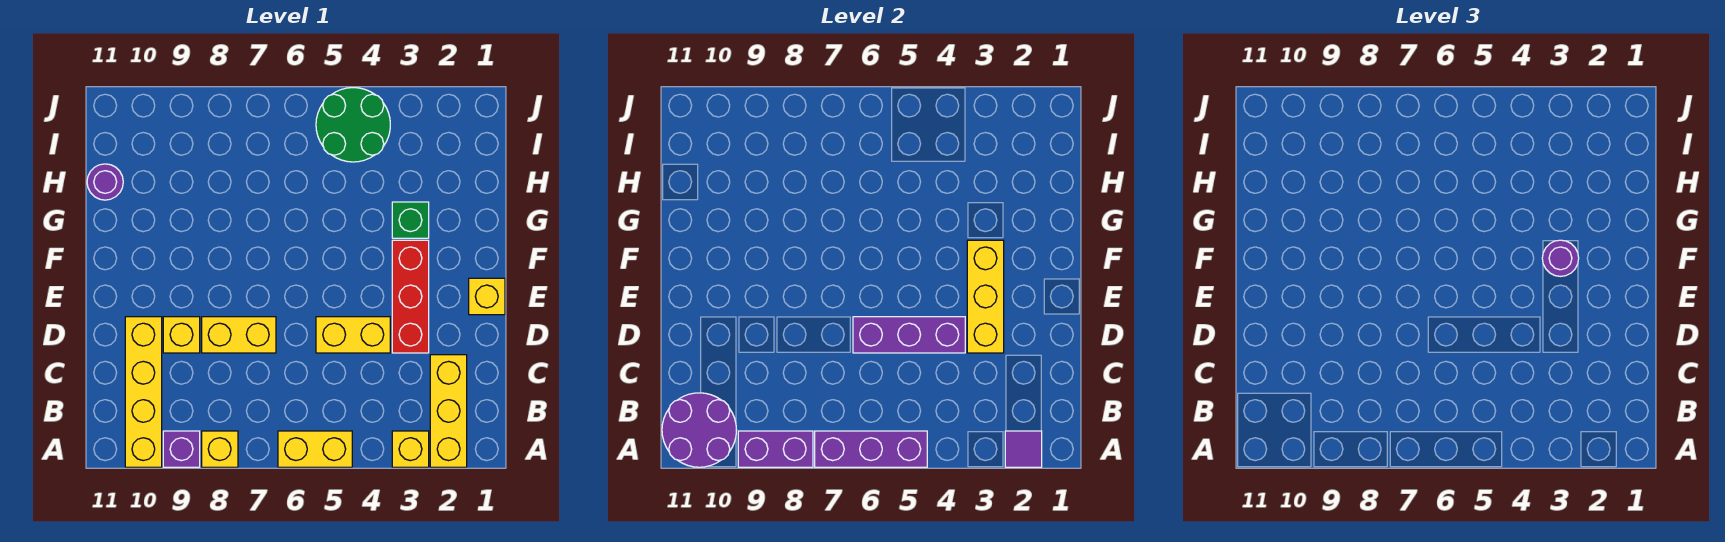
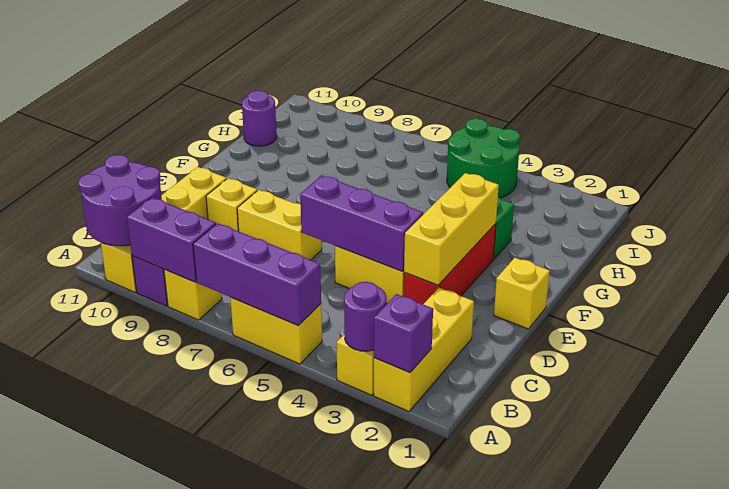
purple 1x1 tile [1005,431,1042,467] -> purple 1x1 brick [374,294,433,372]
purple 1x1 round brick [1542,240,1579,276] -> purple 1x1 round brick moved to [344,282,387,351]

